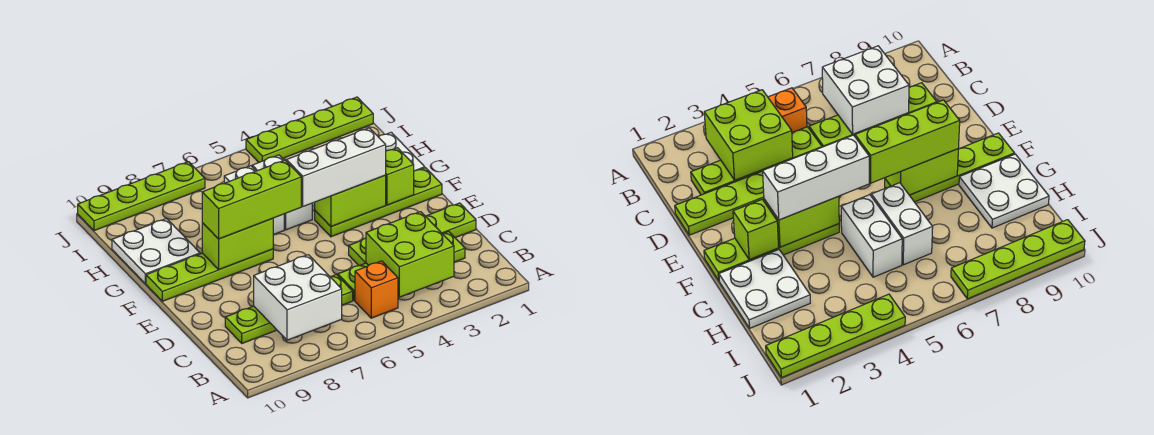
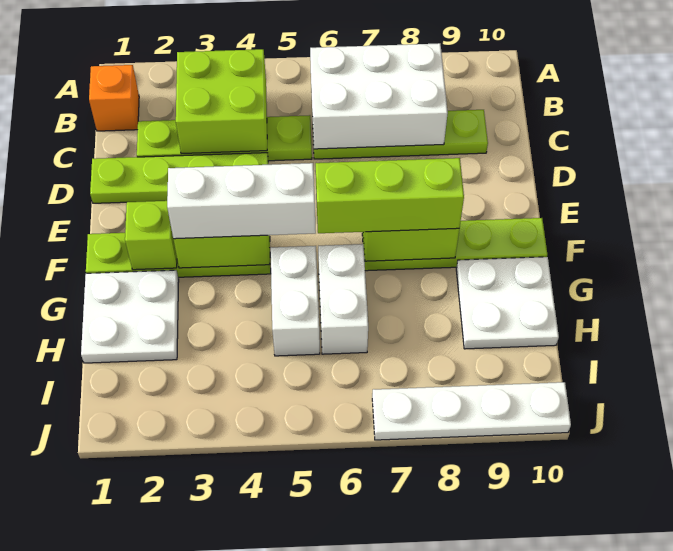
orange 1x1 brick [355,261,398,318] -> orange 1x1 brick moved to [89,65,139,131]
white 2x2 brick [254,255,342,340] -> white 2x3 brick [310,43,448,149]
lime 1x4 plate [246,97,373,162] -> none
lime 1x4 plate [78,162,205,231] -> white 1x4 plate [372,382,571,440]

